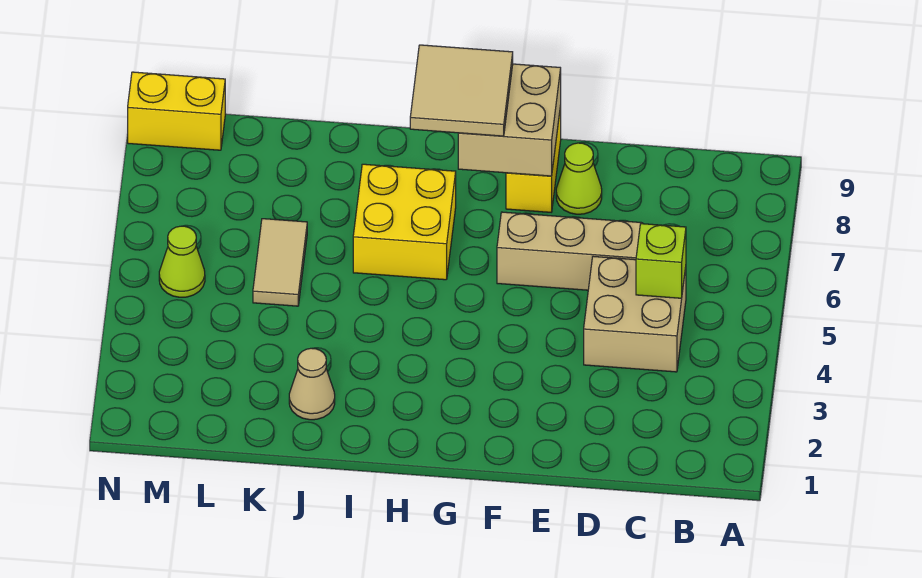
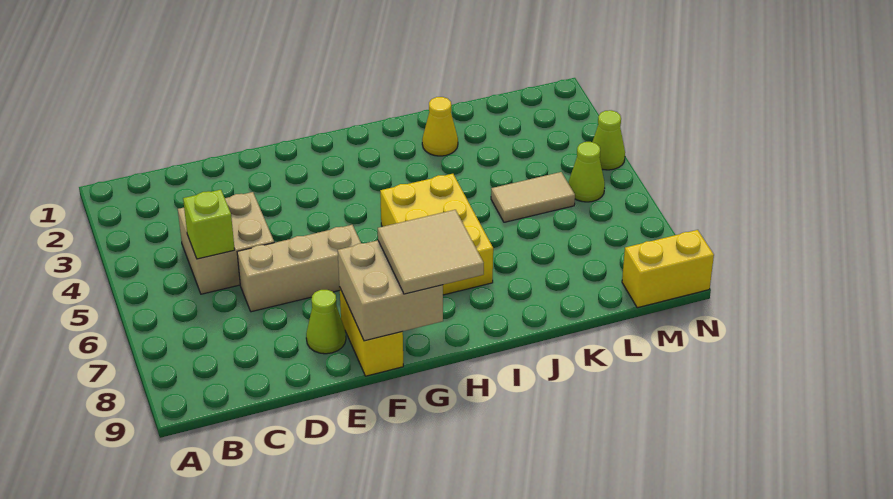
yellow 2x2 brick [353,164,456,280] -> yellow 2x3 brick [380,174,493,295]
tan 1x1 cone [289,348,335,420] -> yellow 1x1 cone [422,97,458,156]
tan 1x2 tile [253,219,307,306] -> tan 1x2 tile turned to [491,172,575,222]
none -> lime 1x1 cone [593,110,625,170]

